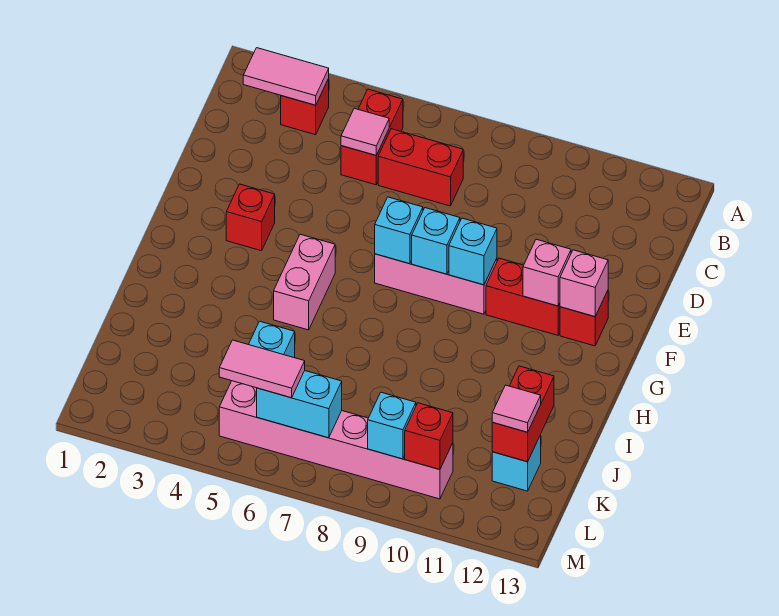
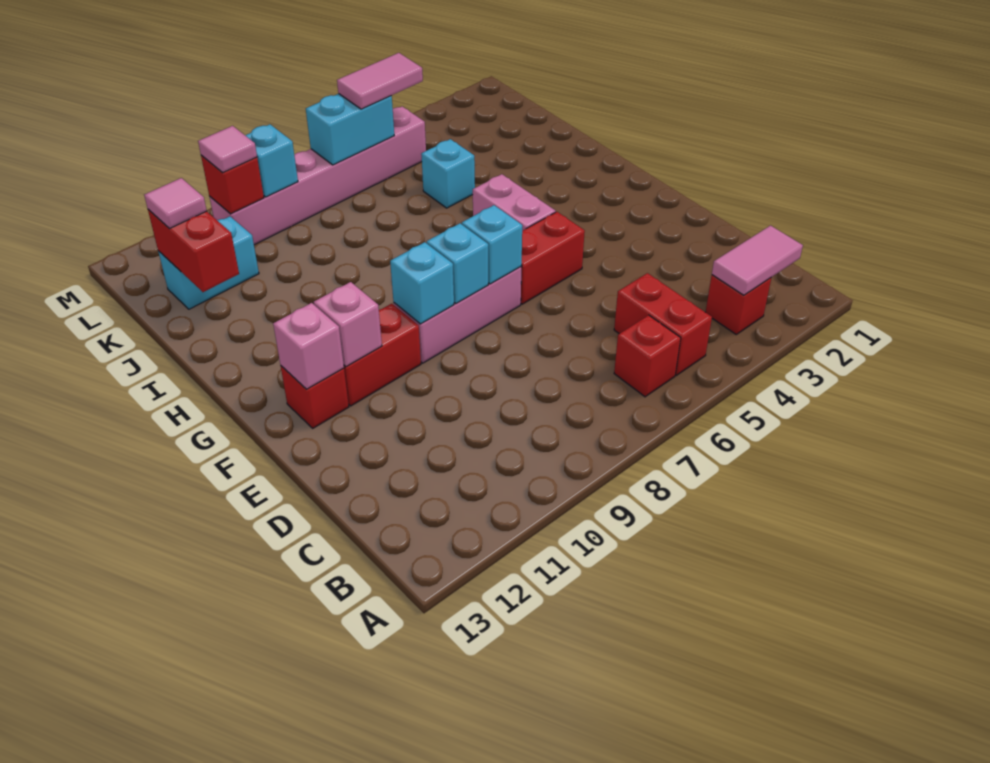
pink 1x1 tile [341,108,389,155] -> pink 1x1 tile moved to [198,126,257,173]
red 1x2 brick [378,129,463,206] -> red 1x2 brick moved to [521,212,585,304]
red 1x1 brick [226,184,275,251] -> red 1x1 brick moved to [614,315,681,397]
cyan 1x1 brick [492,435,541,491] -> cyan 1x2 brick [158,216,259,309]

